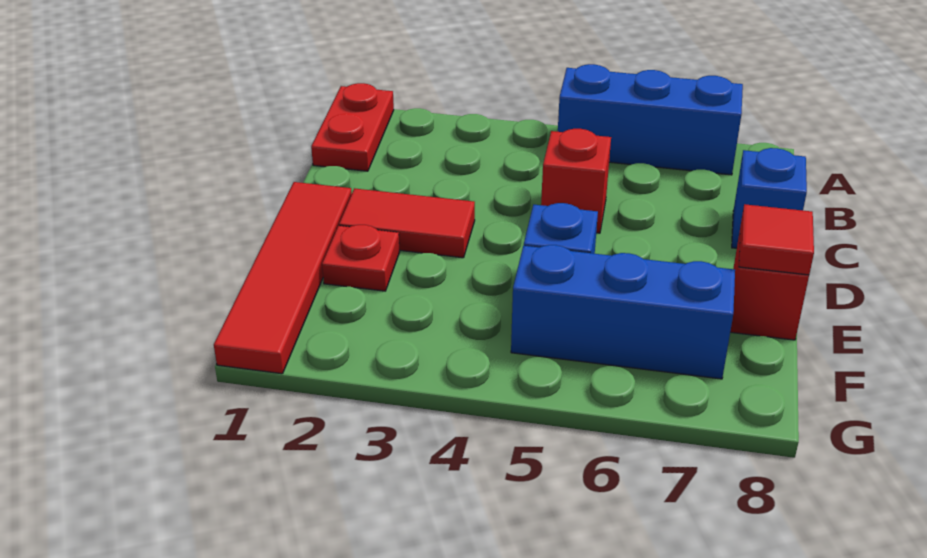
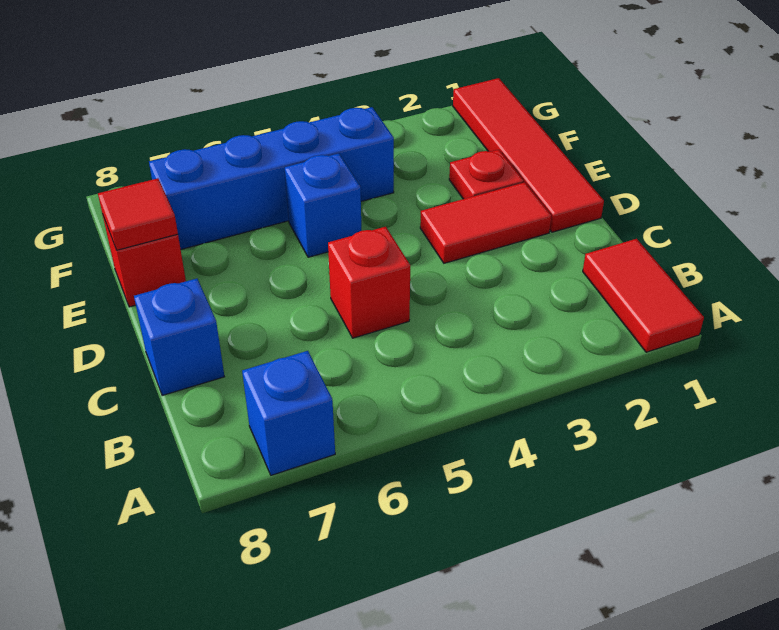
red 1x2 plate [311,83,394,171] -> red 1x2 tile [583,239,704,352]
blue 1x3 brick [558,64,743,175] -> blue 1x1 brick [242,351,335,475]
blue 1x3 brick [511,245,735,379] -> blue 1x4 brick [149,107,394,249]

